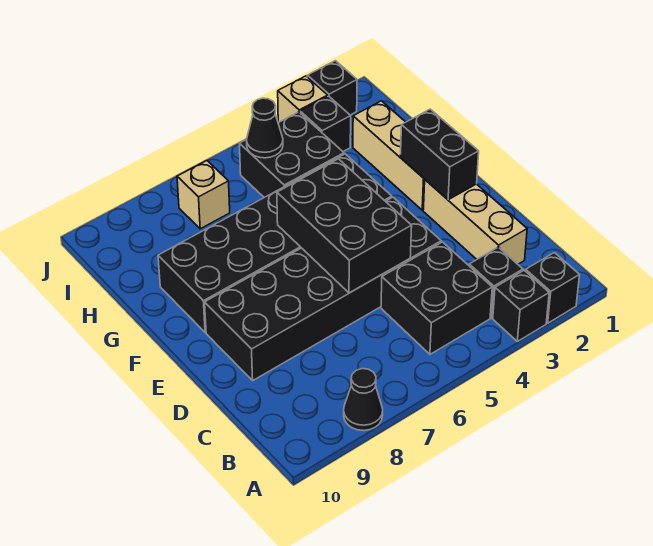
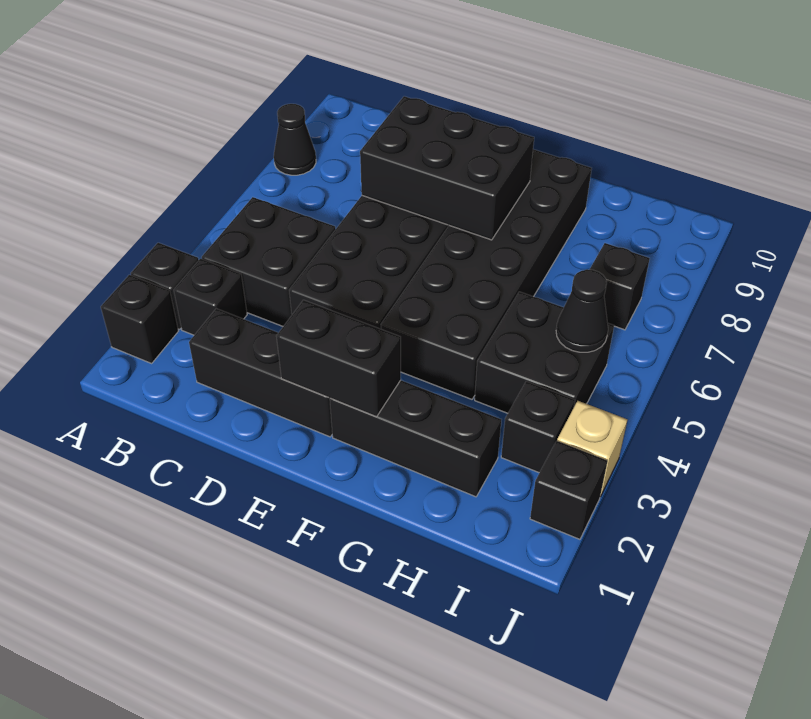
tan 1x3 brick [423,180,527,264] -> black 1x3 brick [189,309,332,437]
black 2x3 brick [277,159,412,293] -> black 2x3 brick moved to [360,96,534,240]
tan 1x3 brick [353,101,425,210] -> black 1x3 brick [330,380,502,497]
tan 1x1 brick [177,161,230,229] -> black 1x1 brick [590,243,650,330]

